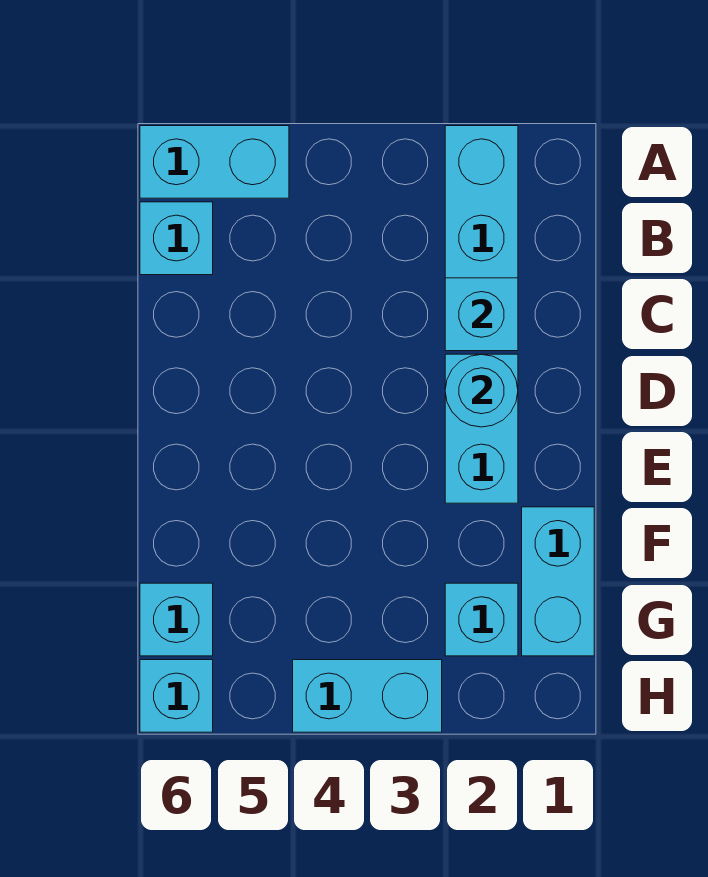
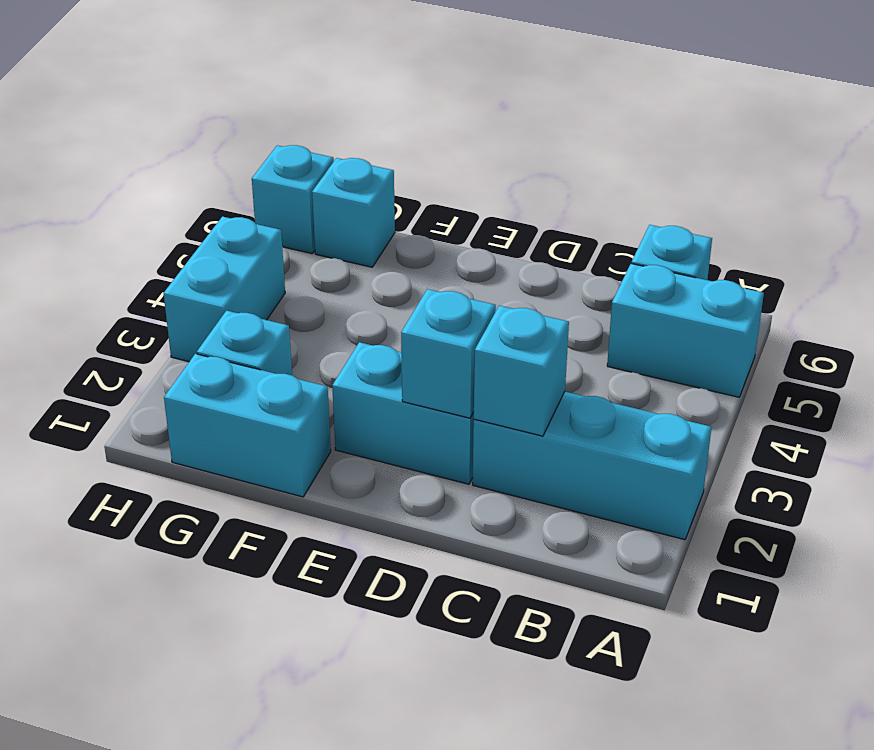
cyan 1x2 brick [140,126,289,198] -> cyan 1x2 brick turned to [607,263,764,397]
cyan 1x1 round brick [445,354,518,427] -> cyan 1x1 brick [401,289,496,418]

